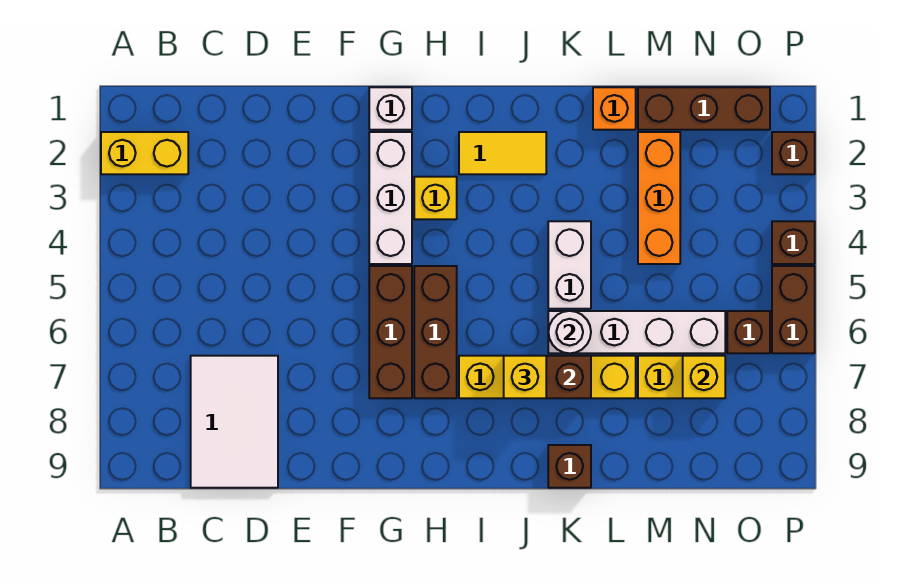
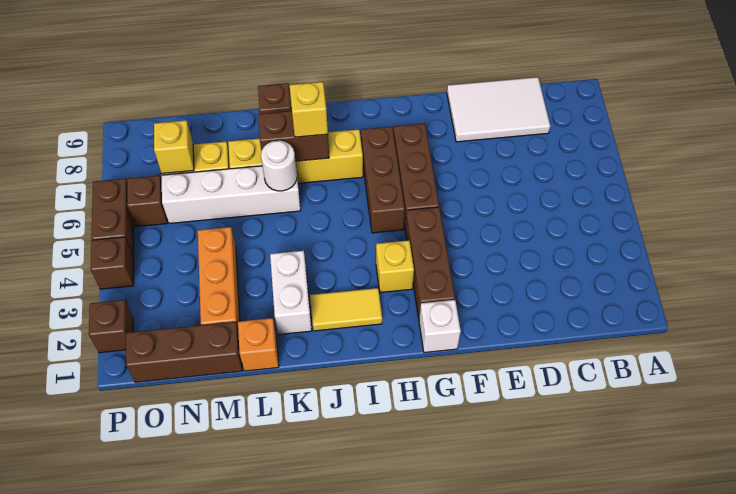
yellow 1x2 brick [101,132,188,174] -> none
white 2x3 tile [191,356,278,488] -> white 2x3 tile turned to [447,77,550,142]
white 1x3 brick [369,132,412,264] -> brown 1x3 brick [405,207,455,318]
white 1x2 brick [548,221,591,309] -> white 1x2 brick moved to [270,251,312,335]

